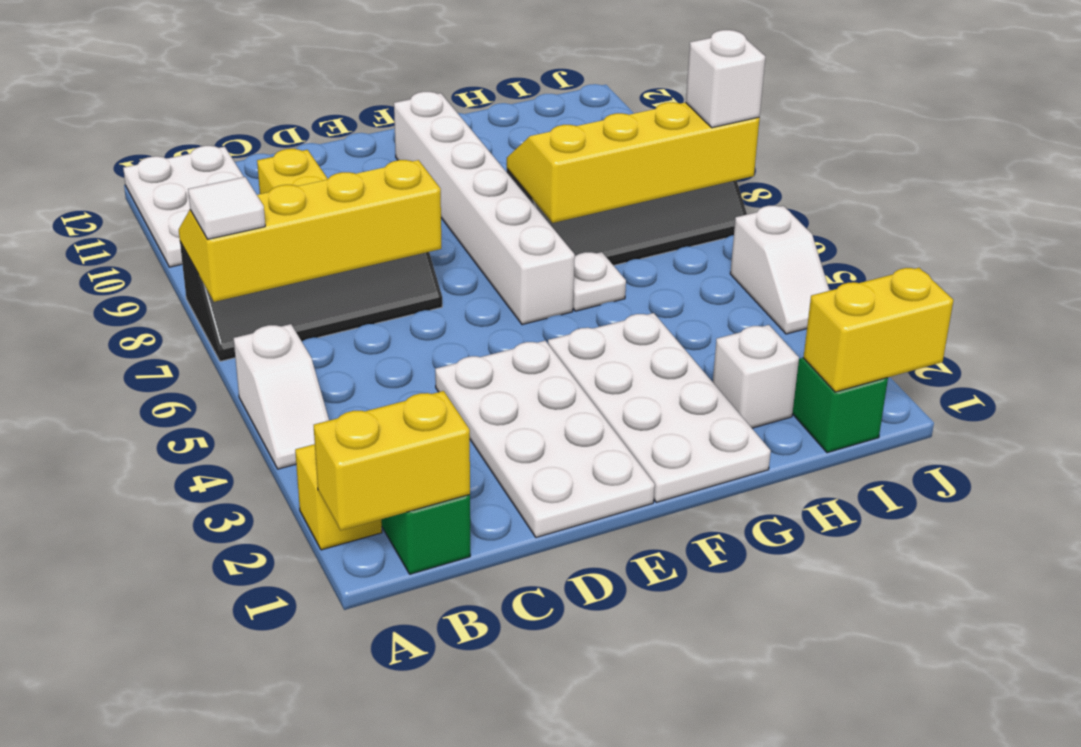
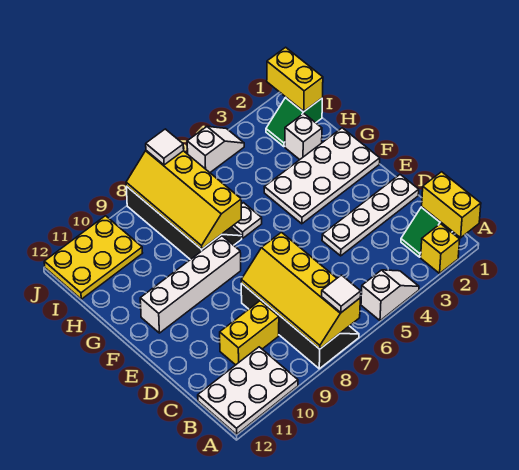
white 2x4 plate [435,341,655,537] -> white 1x4 plate [322,175,419,256]
white 1x6 brick [394,92,575,325] -> white 1x4 brick [140,236,241,333]
none -> yellow 2x3 plate [44,216,142,299]
white 1x1 brick [686,30,765,128] -> white 1x1 tile [146,129,184,165]

